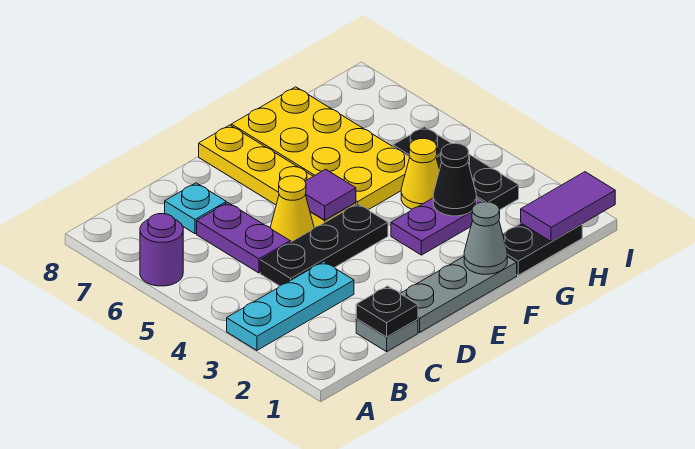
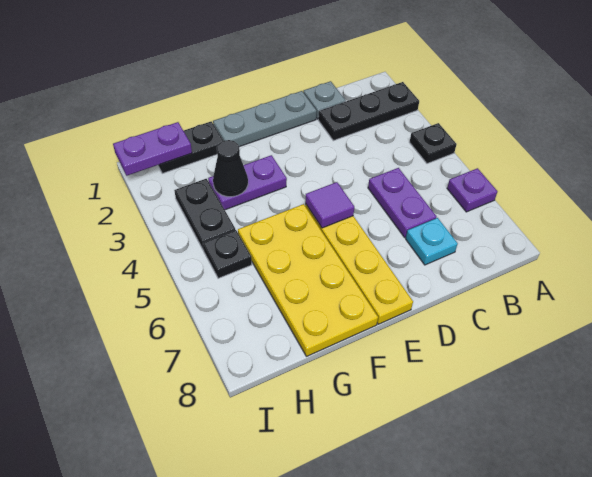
cyan 1x3 plate [227,261,354,350] -> none
purple 1x1 round brick [140,214,183,286] -> purple 1x1 plate [447,168,497,212]
black 1x1 plate [356,286,418,337] -> black 1x1 plate moved to [410,123,457,164]
black 1x3 plate [260,204,388,286] -> black 1x3 plate moved to [318,82,419,141]
yellow 1x1 cone [271,176,314,242] -> none
grey 1x1 cone [464,202,507,274] -> none
yellow 1x1 cone [401,139,440,209] -> none
purple 1x2 tile [521,172,615,242] -> purple 1x2 plate [113,122,192,176]

